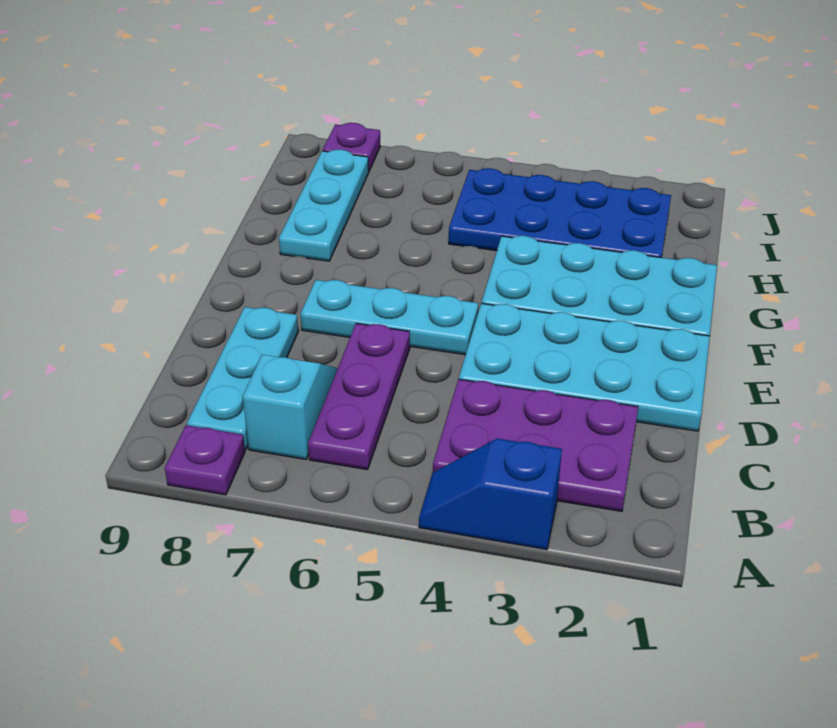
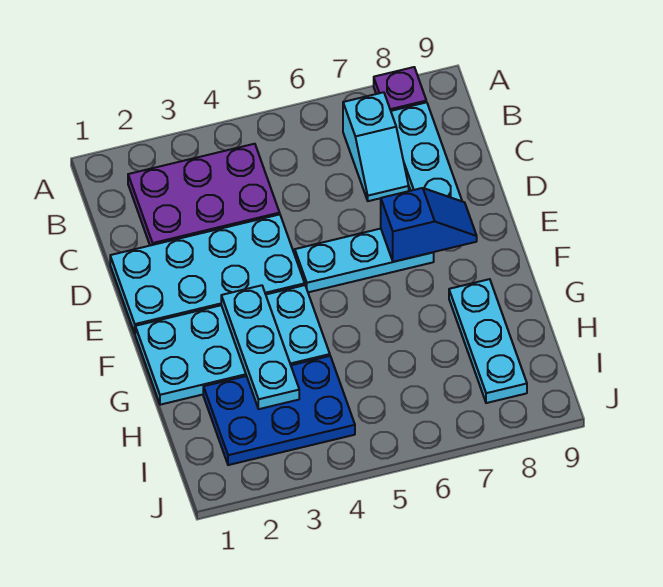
blue 1x2 slope [419,439,562,550] -> blue 1x2 slope moved to [381,188,477,262]
purple 1x3 plate [308,323,410,470] -> none
none -> cyan 1x3 plate [221,285,299,409]
blue 2x4 plate [449,168,671,258] -> blue 2x3 plate [203,356,355,465]
purple 1x1 plate [323,123,380,171] -> none

